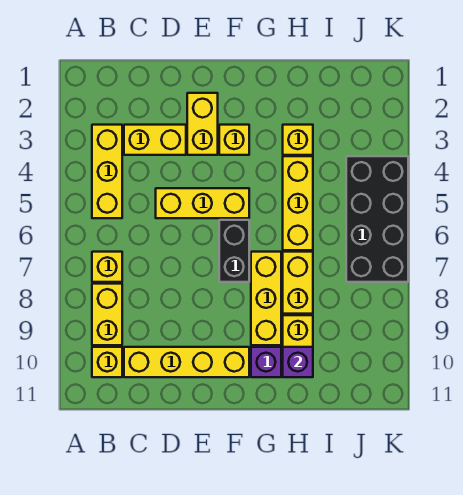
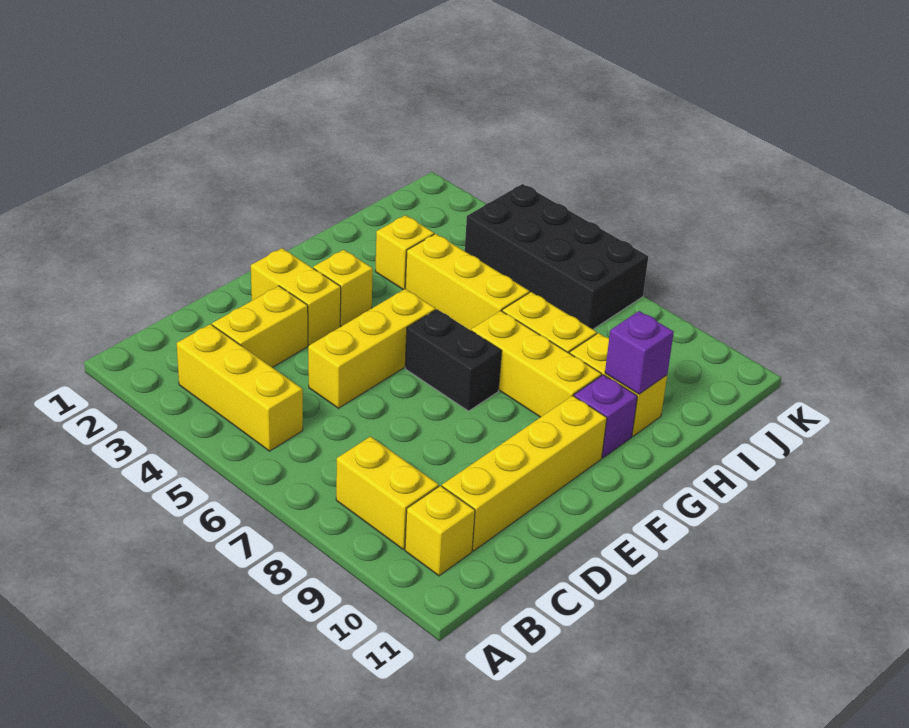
yellow 1x1 brick [92,252,122,282] -> none

